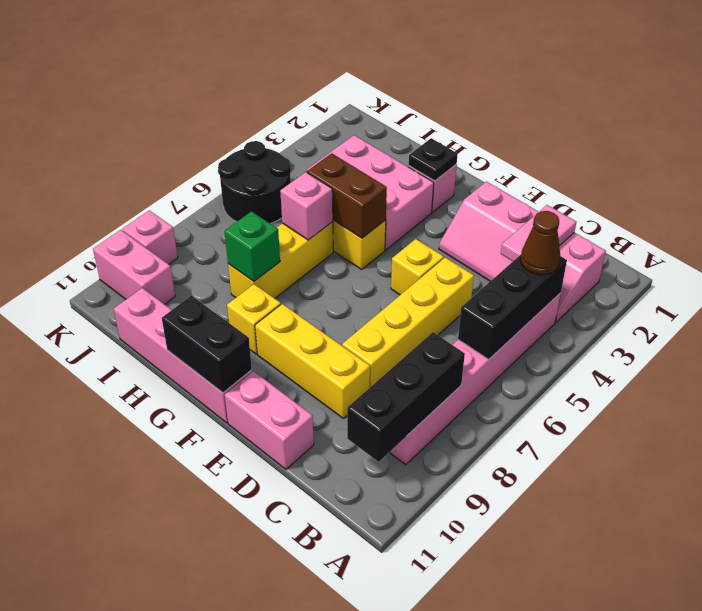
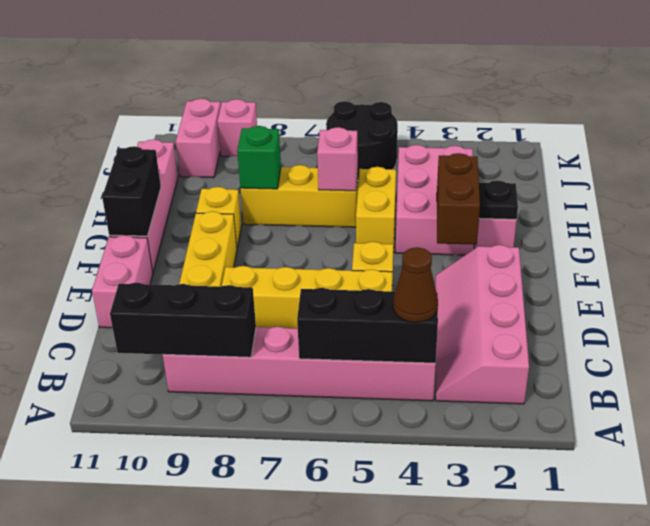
pink 1x2 tile [501,205,576,261] -> none
brown 1x2 brick [307,153,387,238] -> brown 1x2 brick moved to [437,153,480,245]

